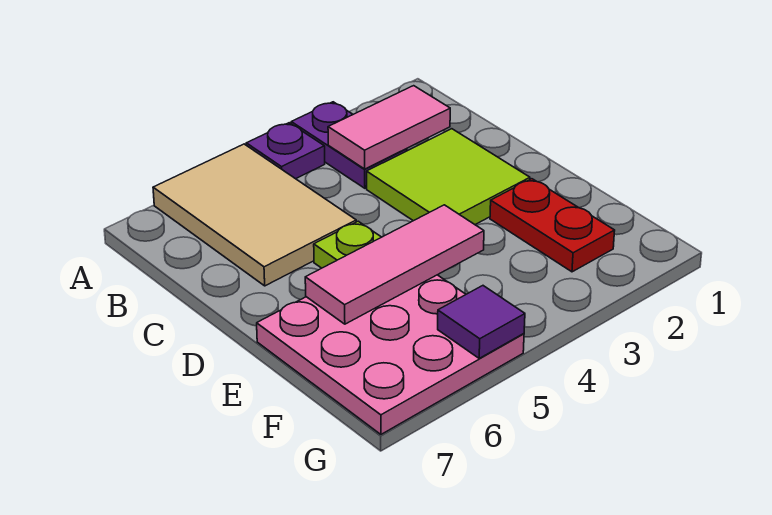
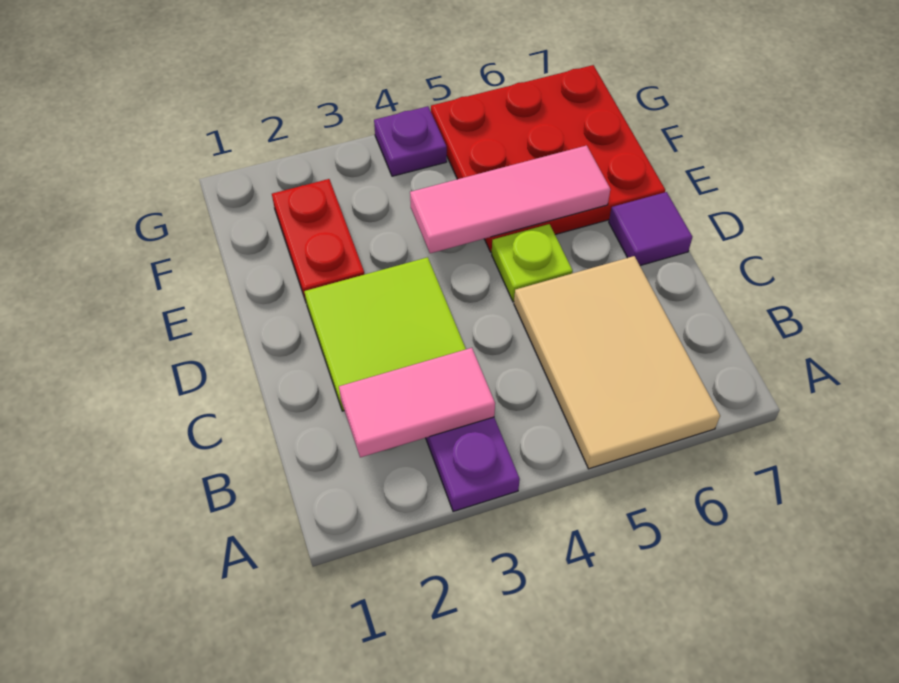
purple 1x1 plate [246,123,325,179] -> purple 1x1 plate moved to [374,106,447,176]
pink 3x3 plate [257,275,524,434] -> red 3x3 plate [431,65,665,252]
purple 1x1 tile [438,286,525,358] -> purple 1x1 tile moved to [609,192,692,266]

